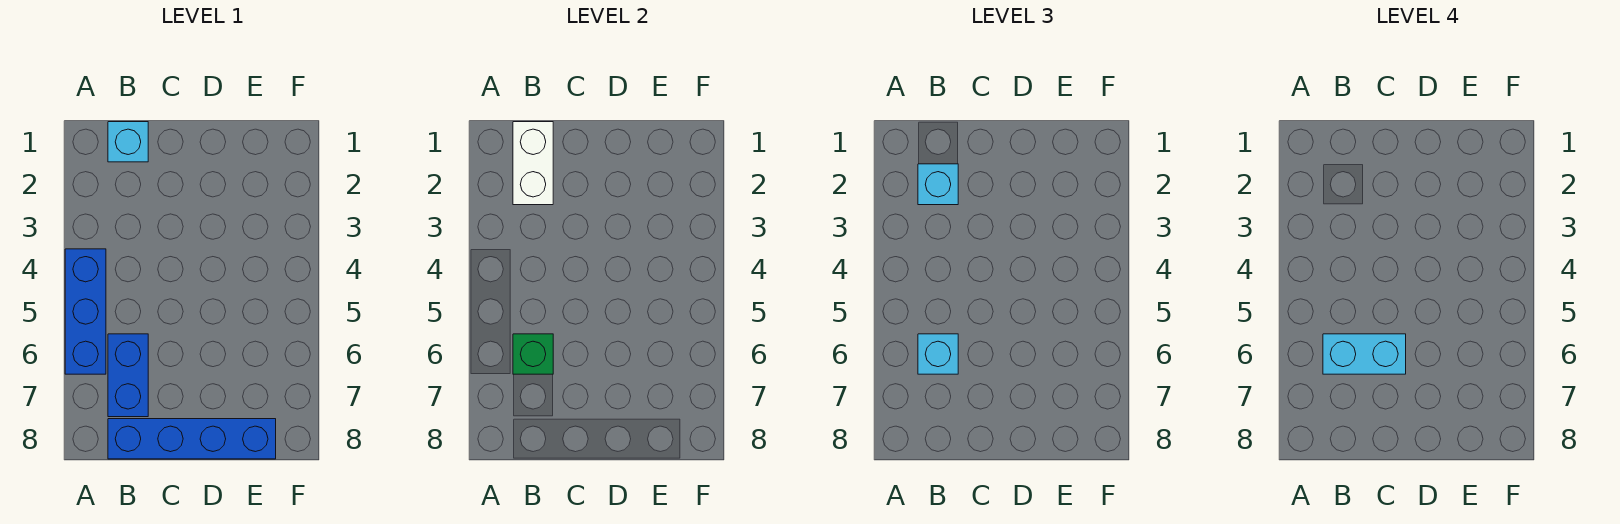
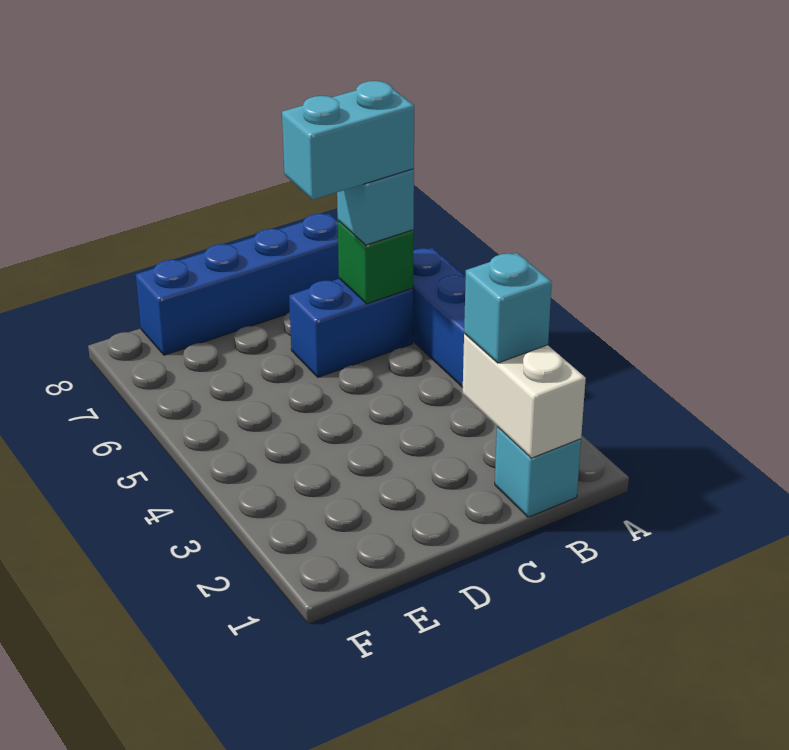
blue 1x2 brick [108,334,148,417] -> blue 1x2 brick turned to [289,279,413,377]

